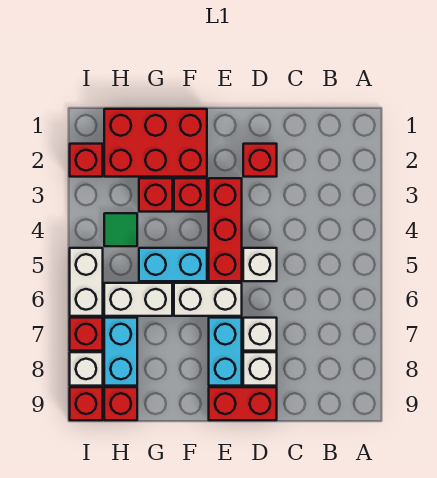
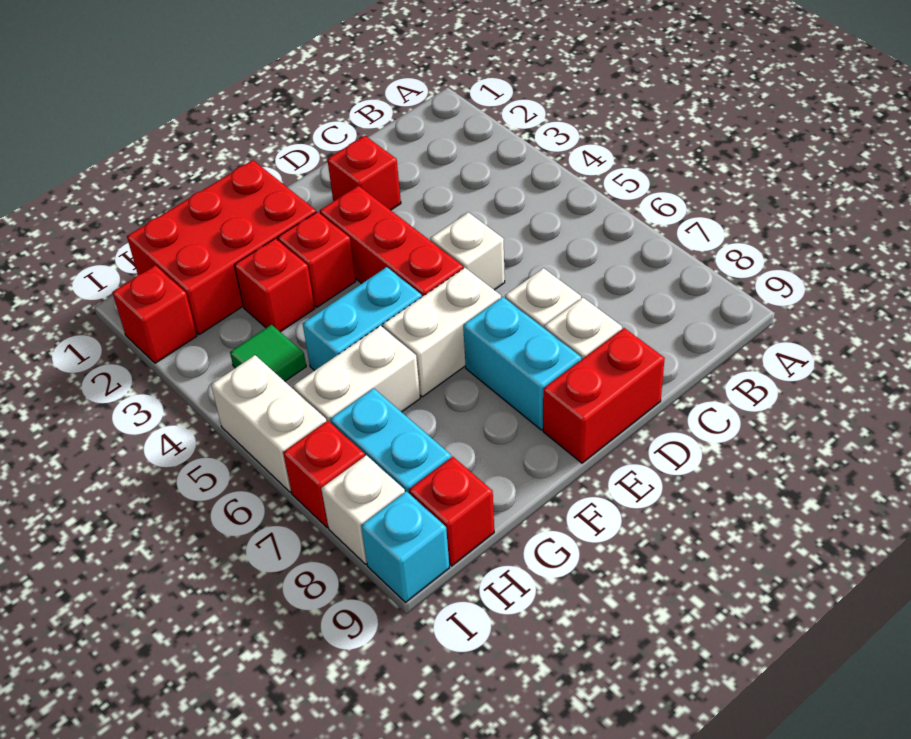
red 1x1 brick [70,387,103,420] -> cyan 1x1 brick [361,491,450,602]

